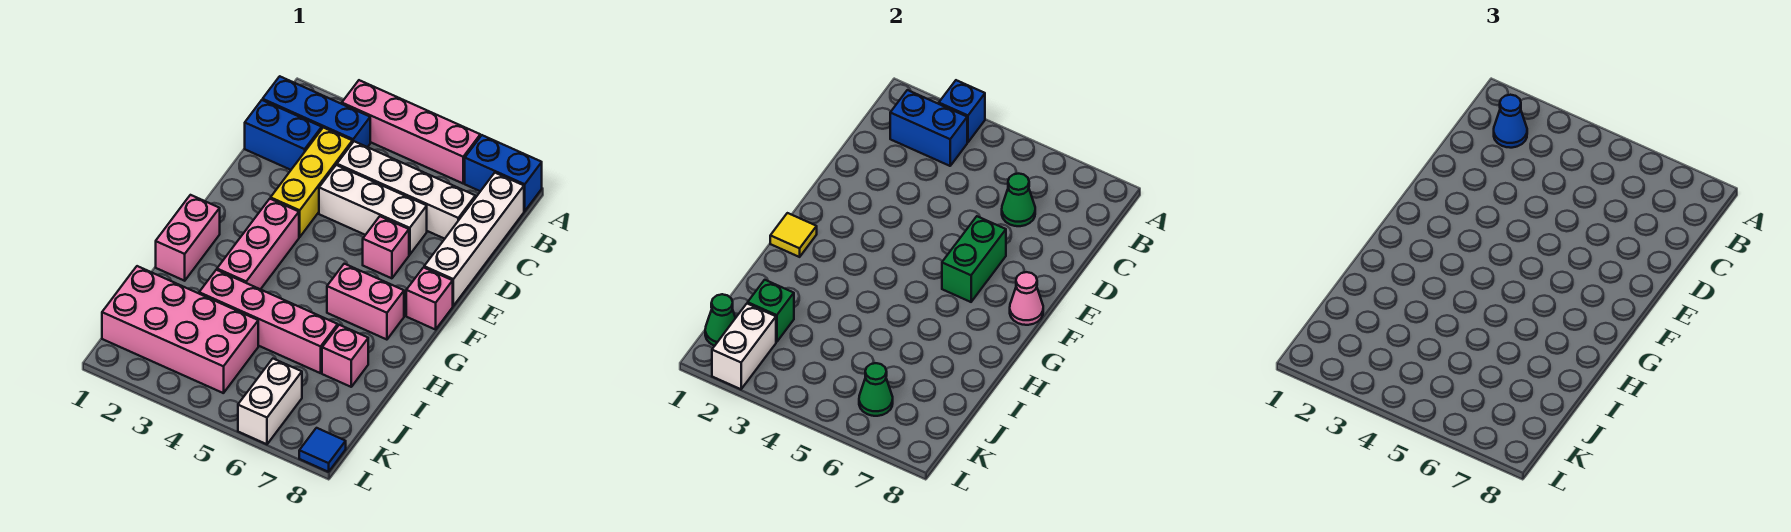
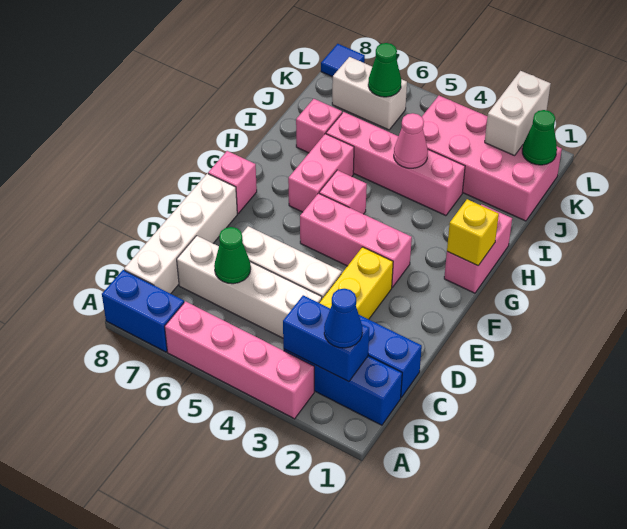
blue 1x1 brick [939,80,985,142] -> none
pink 1x1 brick [363,216,409,278] -> pink 1x1 brick moved to [319,170,367,214]
green 1x2 brick [942,216,1006,302] -> none
pink 1x3 brick [217,199,299,289] -> pink 1x3 brick turned to [300,193,412,287]
pink 1x1 cone [1010,272,1043,325] -> pink 1x1 cone moved to [394,113,428,168]
yellow 1x1 tile [770,213,817,257] -> yellow 1x1 brick [447,199,499,266]
pink 1x2 brick [327,264,404,340] -> pink 1x2 brick turned to [288,134,354,212]
green 1x1 brick [748,280,794,342] -> none
white 1x2 brick [238,359,302,444] -> white 1x2 brick turned to [332,57,407,130]

